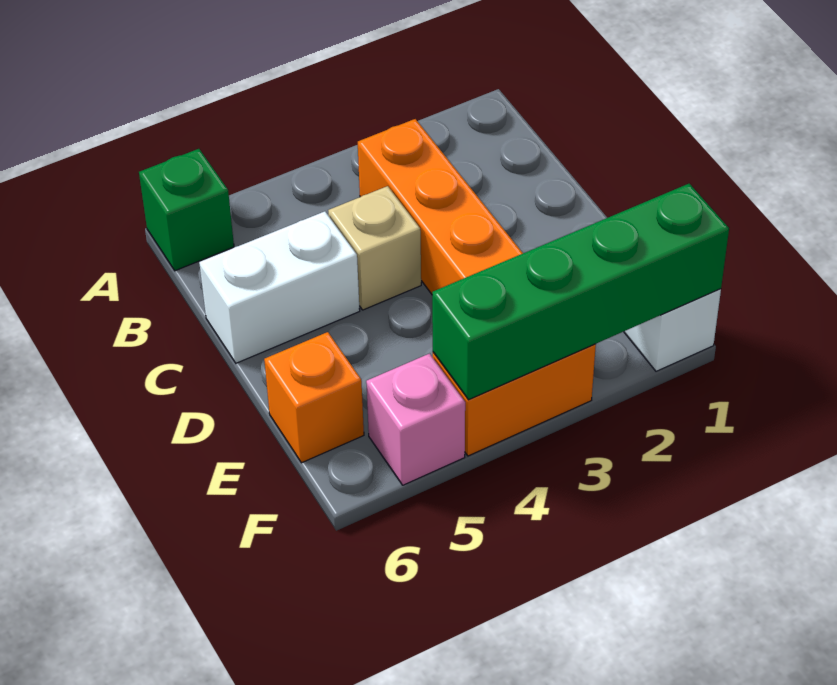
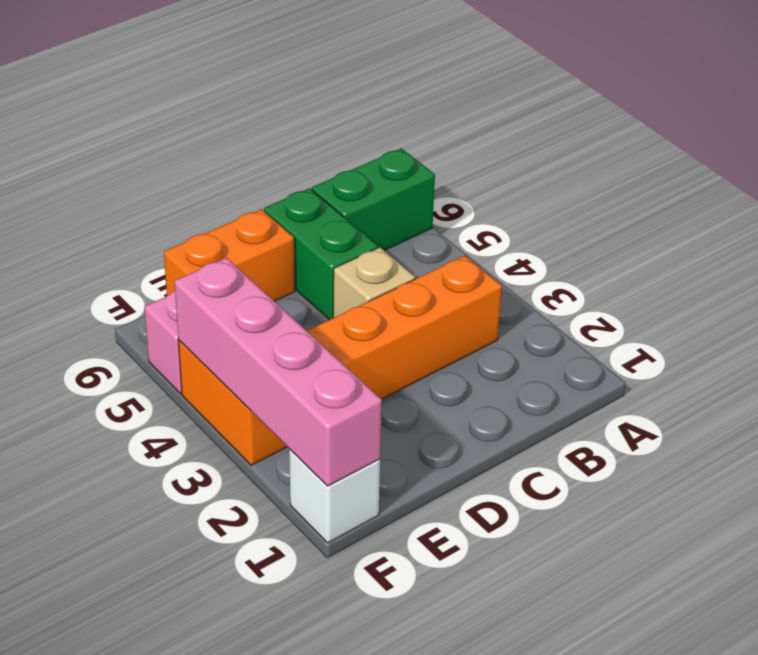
green 1x1 brick [139,149,234,271] -> green 1x2 brick [312,148,435,250]
white 1x2 brick [199,211,360,363] -> green 1x2 brick [264,188,378,320]
orange 1x1 brick [264,332,364,463] -> orange 1x2 brick [164,209,295,301]
green 1x4 brick [432,184,729,400] -> pink 1x4 brick [174,258,382,486]

